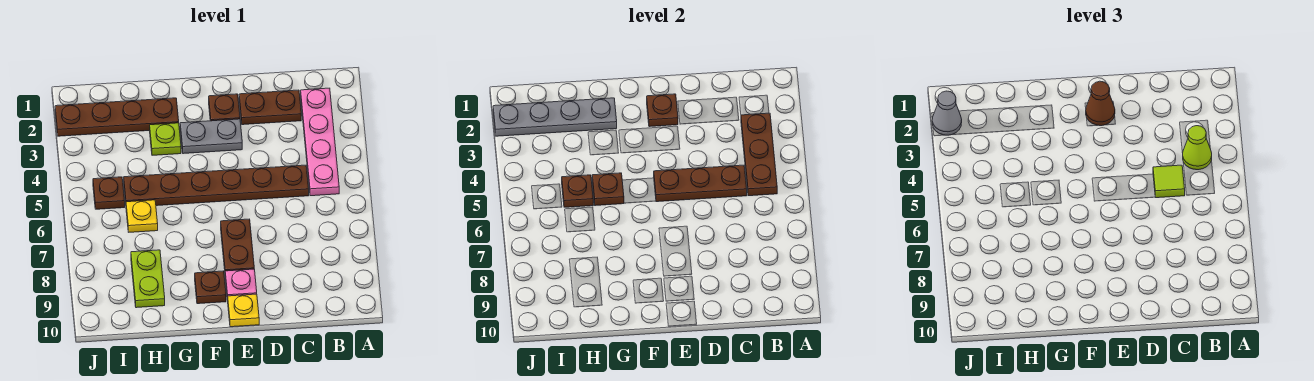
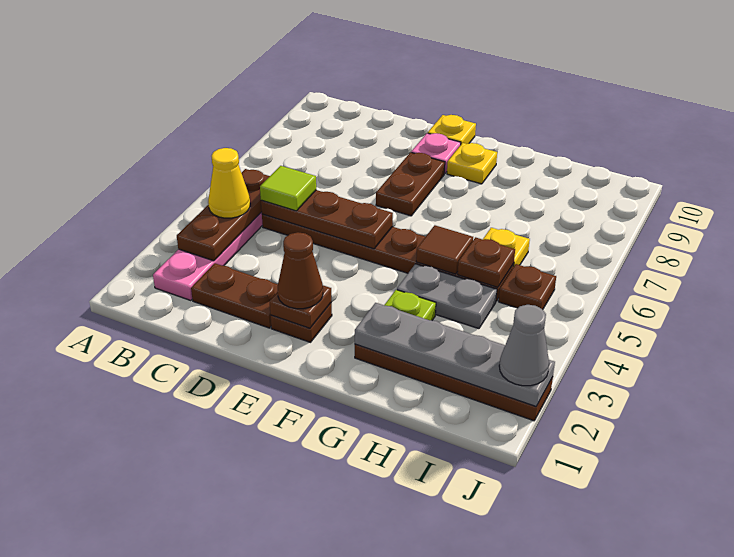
lime 1x1 cone [1183,126,1212,170] -> yellow 1x1 cone [208,148,250,218]
grey 1x2 plate [180,119,242,154] -> grey 1x2 plate moved to [397,264,497,329]
brown 1x1 plate [195,271,226,304] -> yellow 1x1 plate [447,143,497,184]
brown 1x1 plate [592,173,624,206] -> brown 1x1 tile [416,225,473,274]
lime 1x2 plate [131,250,165,308] -> none

